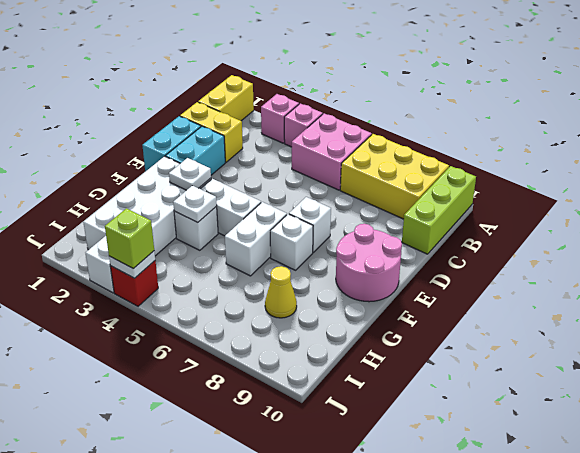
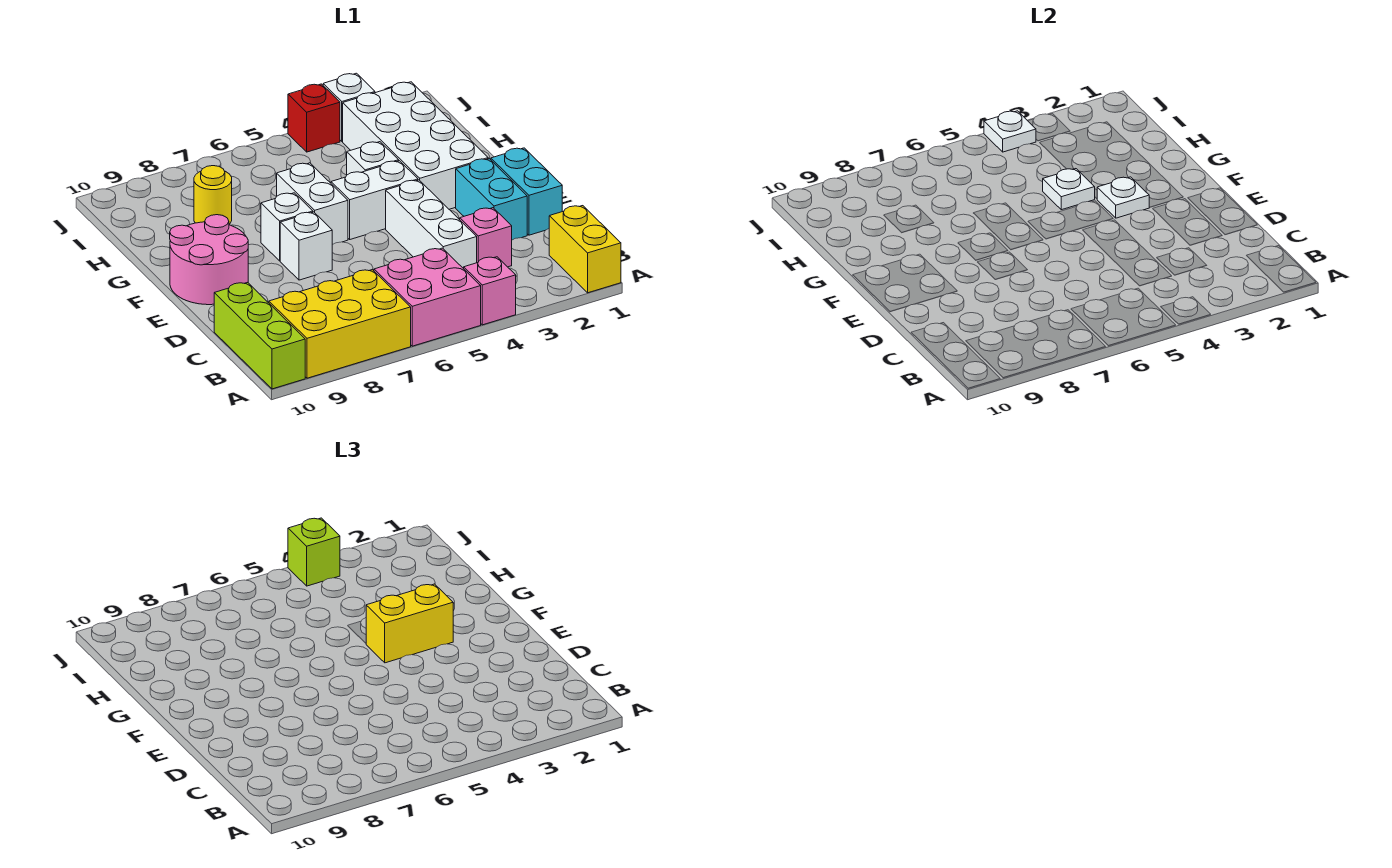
pink 1x1 brick [261,94,299,143] -> pink 1x1 brick moved to [460,208,512,267]
yellow 1x2 brick [180,102,243,162] -> yellow 1x2 brick moved to [366,584,453,663]
none -> white 1x3 brick [386,180,477,269]
yellow 1x1 cone [265,266,297,318] -> yellow 1x1 round brick [194,166,232,224]

